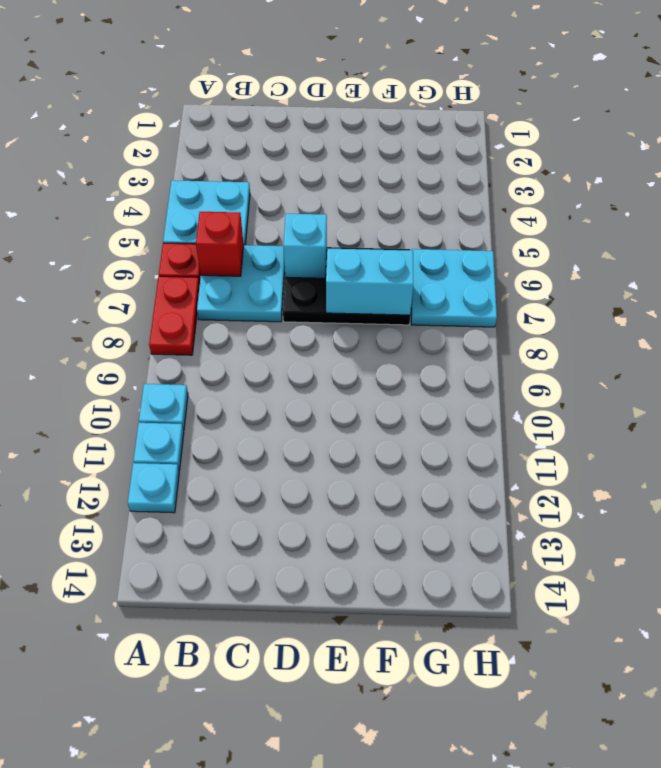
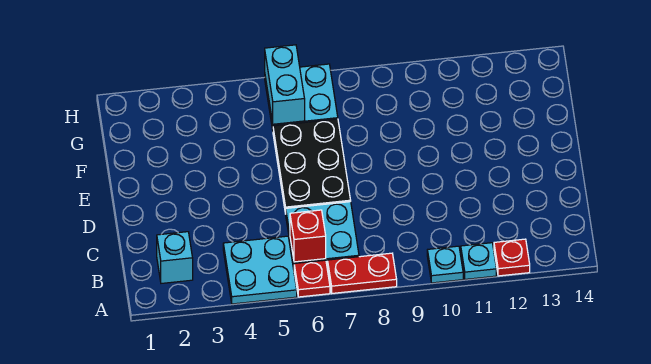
cyan 1x1 plate [128,463,179,513] -> red 1x1 plate [494,239,530,276]
cyan 1x1 brick [283,214,327,278] -> cyan 1x1 brick moved to [157,232,193,283]
cyan 1x2 brick [326,249,413,315] -> cyan 1x2 brick moved to [265,45,305,124]

